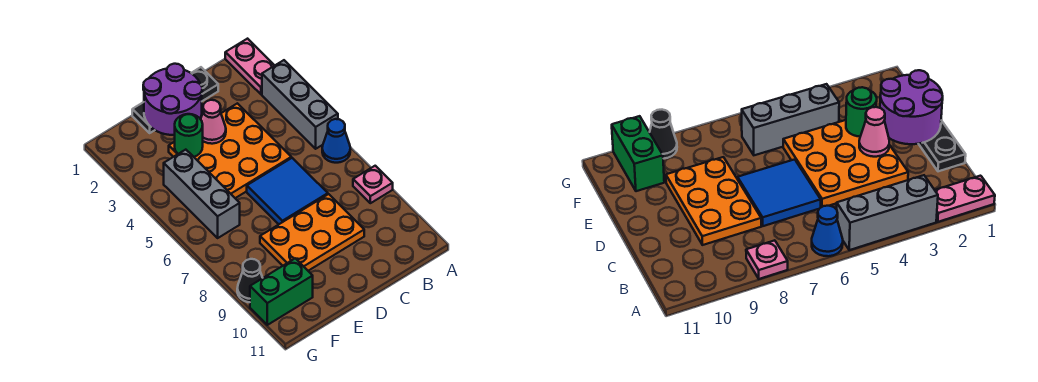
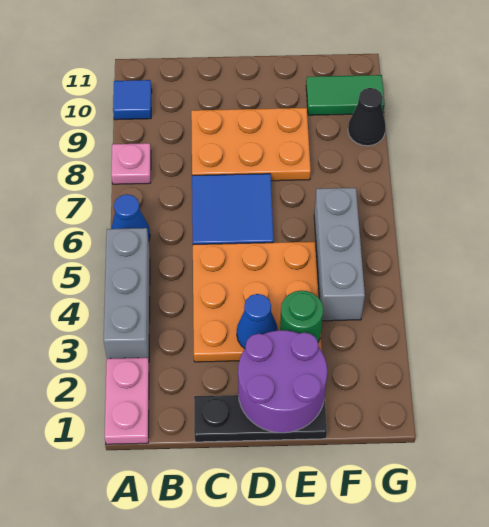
none -> blue 1x1 tile [113,80,152,120]
pink 1x1 cone [201,100,226,144] -> blue 1x1 cone [237,294,278,349]
green 1x2 brick [250,258,313,325] -> green 1x2 tile [306,75,385,115]

